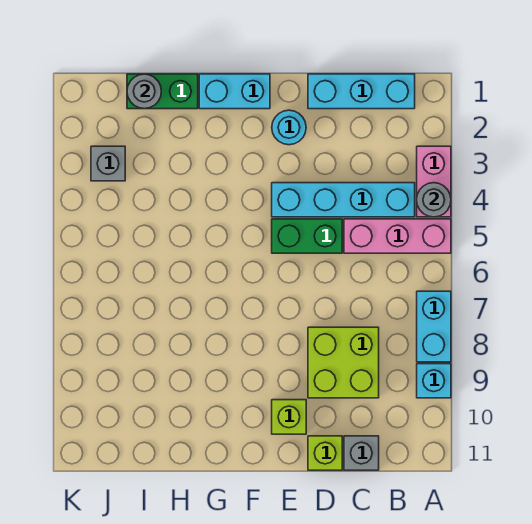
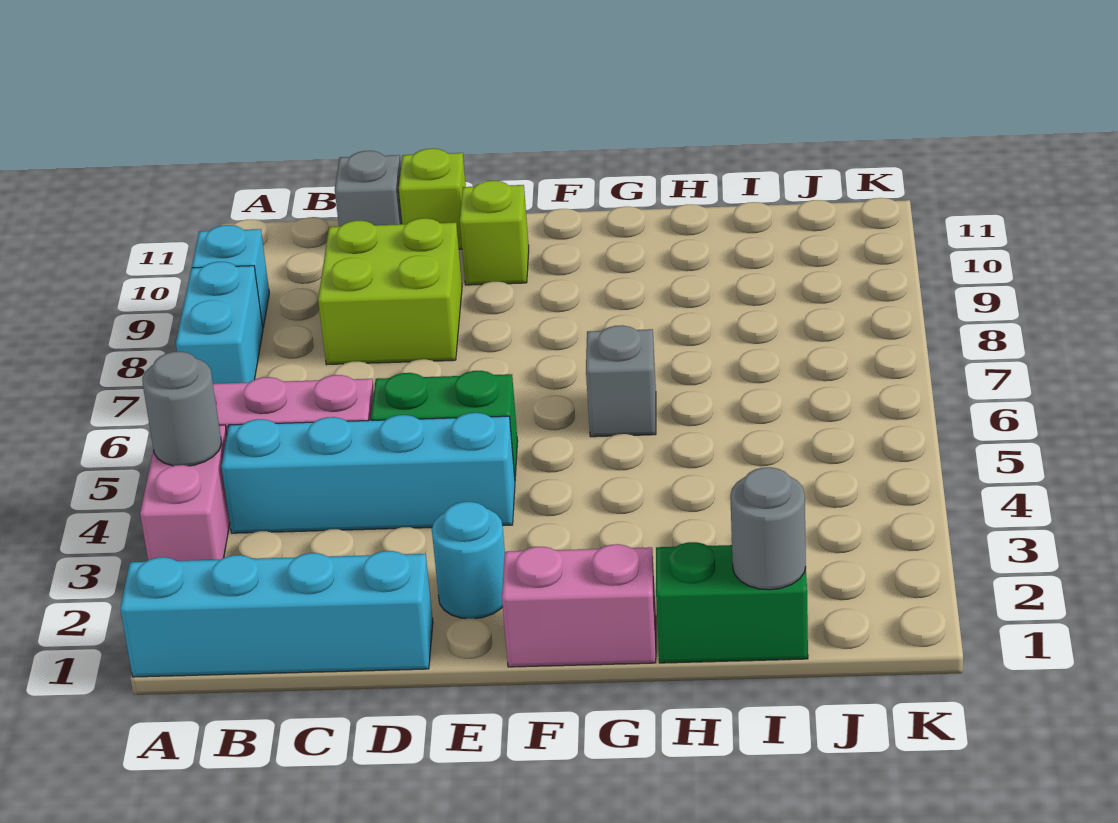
cyan 1x3 brick [308,74,415,109] -> cyan 1x4 brick [120,551,433,677]
cyan 1x2 brick [199,74,270,109] -> pink 1x2 brick [502,544,656,667]
grey 1x1 brick [91,146,125,181] -> grey 1x1 brick moved to [586,325,656,437]

